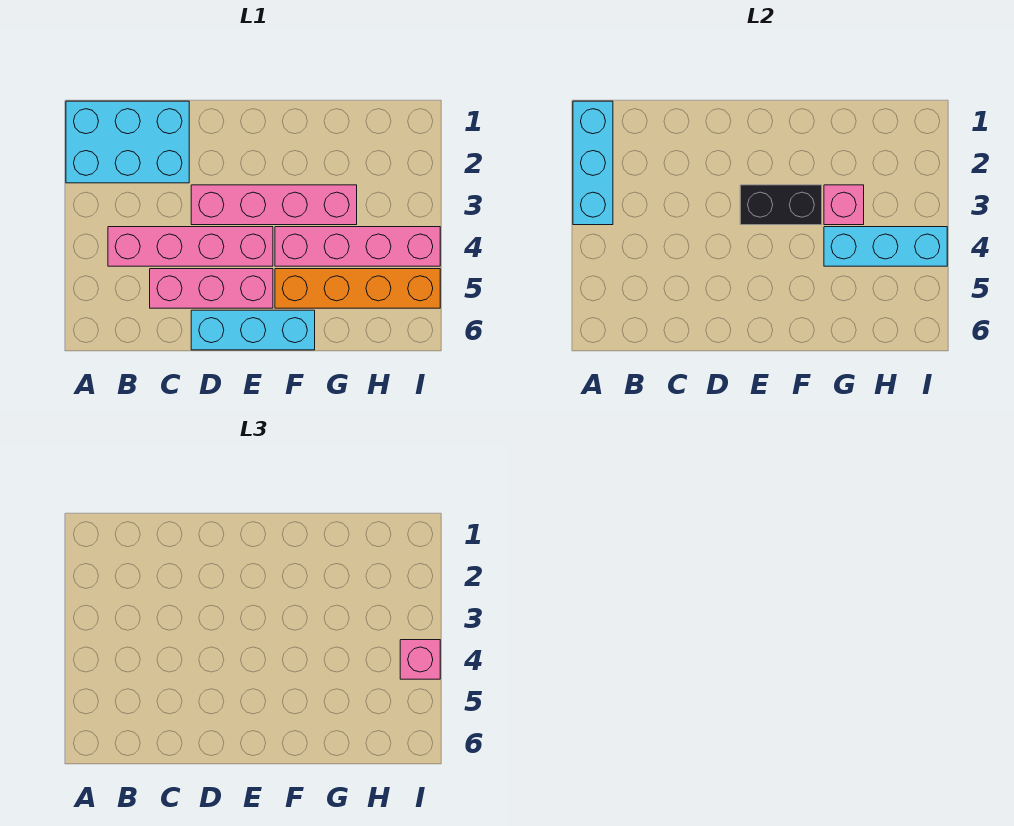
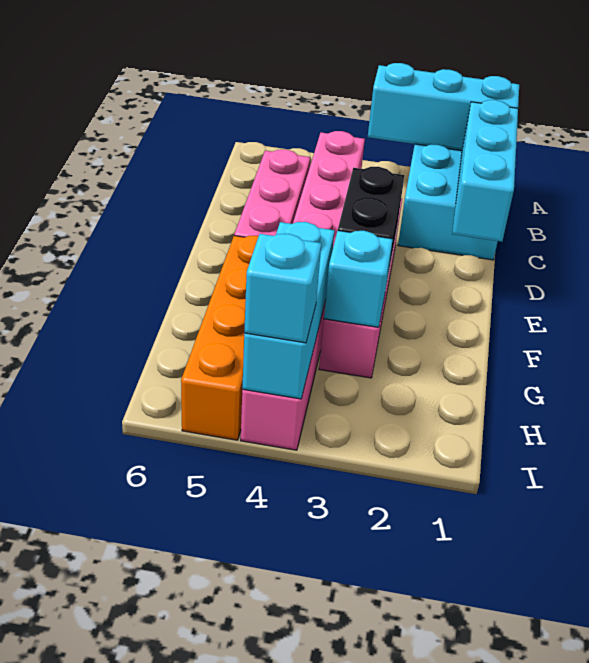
cyan 1x3 brick [191,310,315,350] -> cyan 1x3 brick moved to [452,100,518,242]
pink 1x1 brick [824,185,864,225] -> cyan 1x1 brick [324,231,393,327]
pink 1x1 brick [400,640,440,679] -> cyan 1x1 brick [244,234,321,343]

